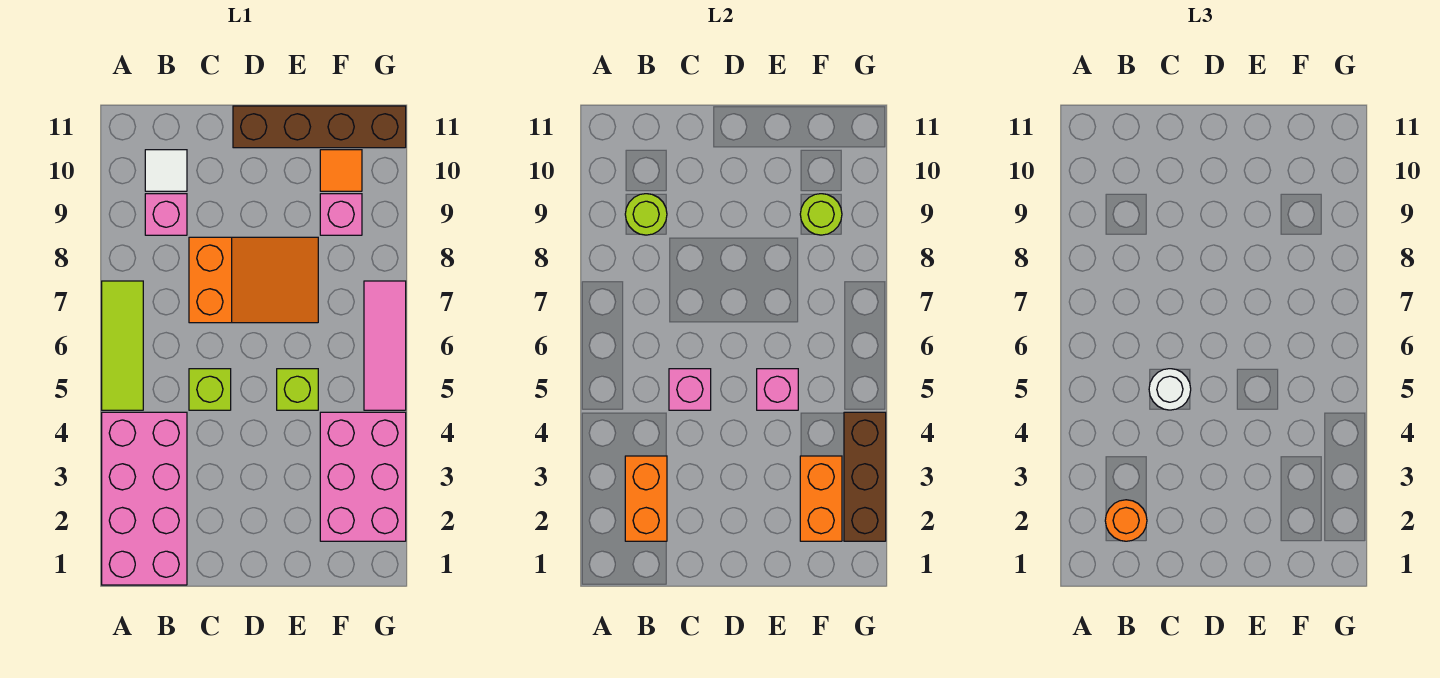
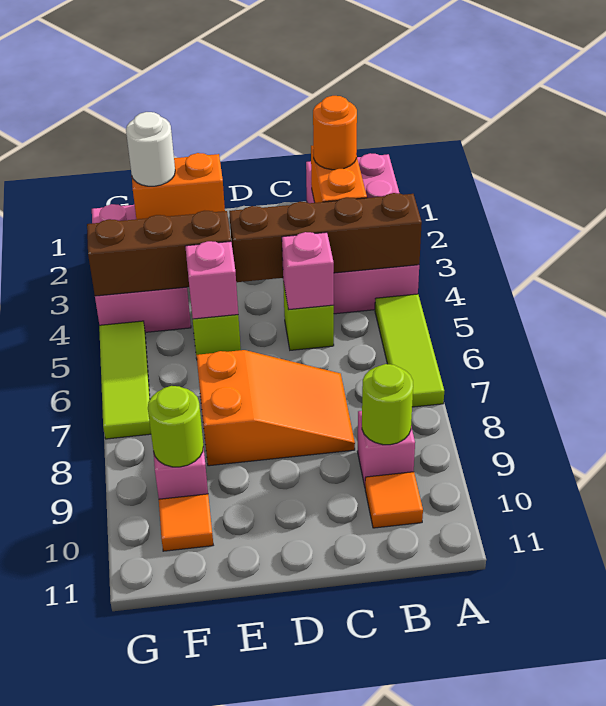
white 1x1 tile [145,150,187,191] -> orange 1x1 tile [365,472,423,528]
white 1x1 round brick [1149,369,1191,410] -> white 1x1 round brick moved to [126,112,175,186]
orange 2x3 slope [189,237,318,323] -> orange 2x3 slope turned to [196,350,355,466]
brown 1x4 brick [233,106,406,148] -> brown 1x4 brick moved to [229,193,422,282]
orange 1x2 brick [800,456,842,541] -> orange 1x2 brick turned to [132,153,225,219]
brown 1x3 brick [844,412,886,541] -> brown 1x3 brick turned to [87,211,231,296]
pink 1x3 tile [364,281,406,410] -> lime 1x3 tile [99,321,151,439]

